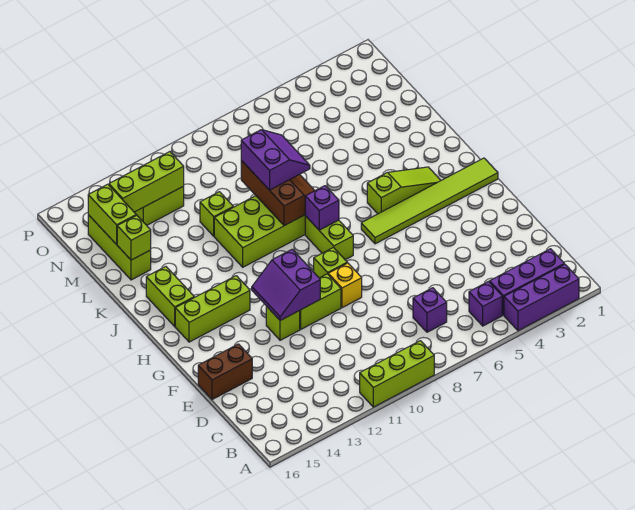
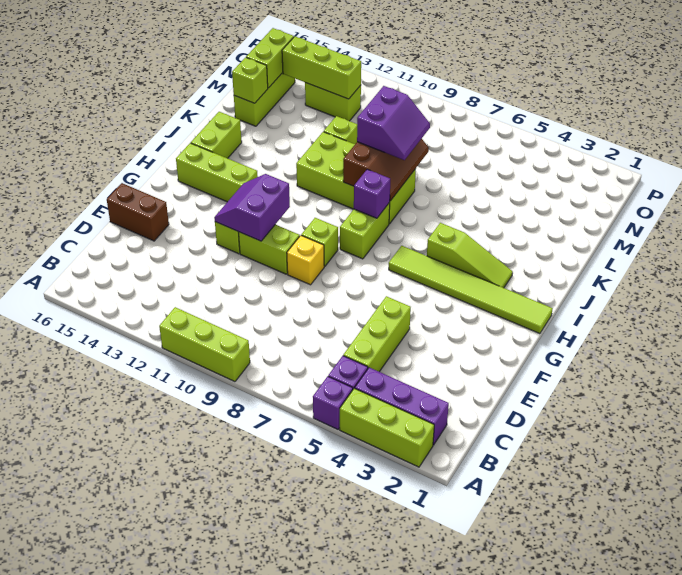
purple 1x3 brick [504,264,579,331] -> lime 1x3 brick [340,388,434,467]
none -> lime 1x3 brick [343,296,411,372]
purple 1x1 brick [413,288,447,332] -> purple 1x1 brick moved to [313,376,353,429]

